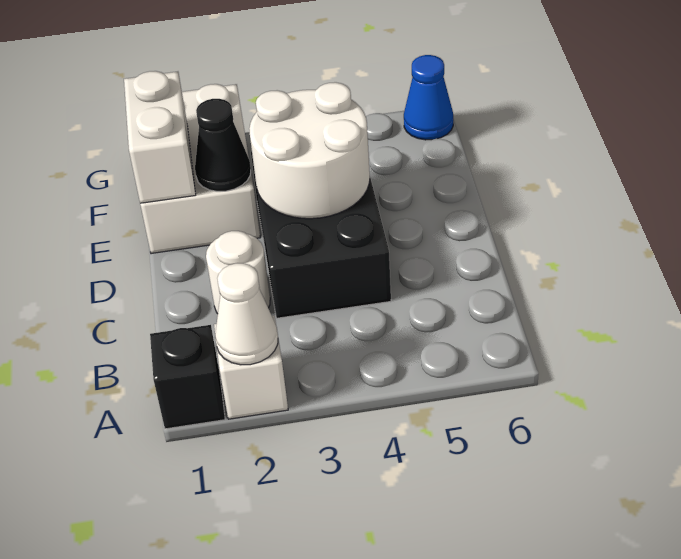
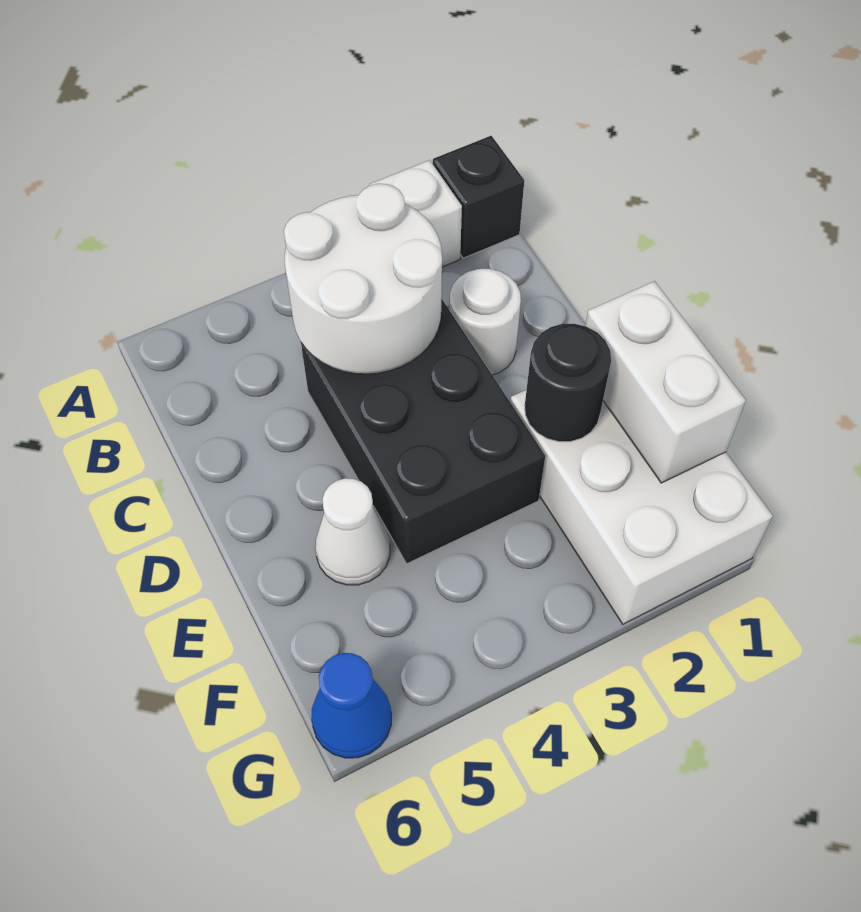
white 1x1 cone [215,263,278,365] -> white 1x1 cone moved to [315,478,390,585]
white 2x2 round brick [249,82,370,219] -> white 2x2 round brick moved to [284,184,442,374]
black 1x1 cone [195,99,251,191] -> black 1x1 round brick [525,324,611,442]

